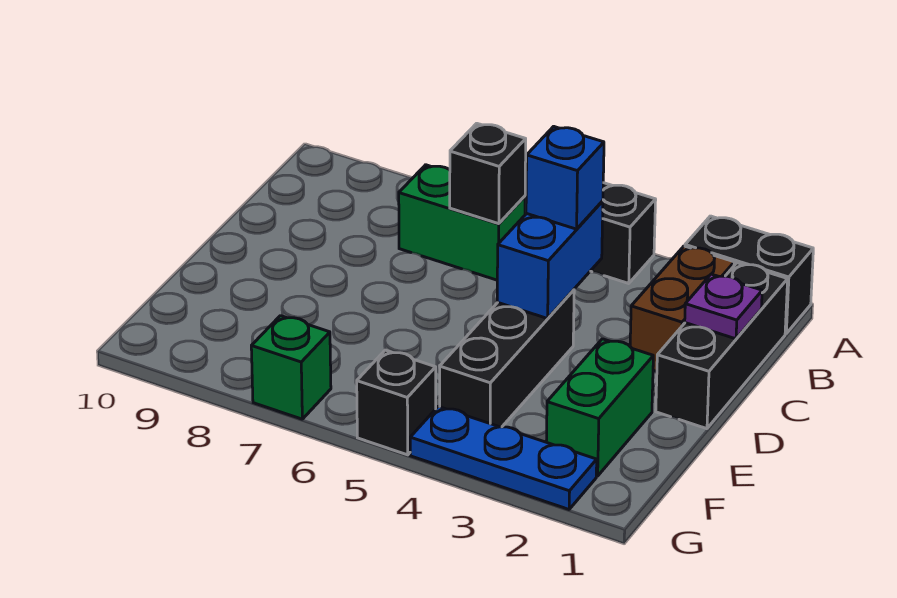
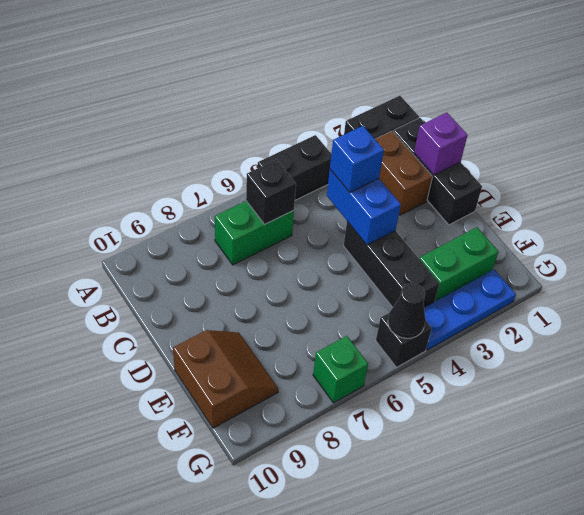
purple 1x1 plate [685,274,762,339] -> purple 1x1 brick [414,113,468,175]
green 1x2 brick [546,339,653,476] -> green 1x2 brick turned to [419,227,498,301]
none -> brown 2x2 slope [173,330,278,428]
none -> black 1x1 cone [388,283,426,338]

